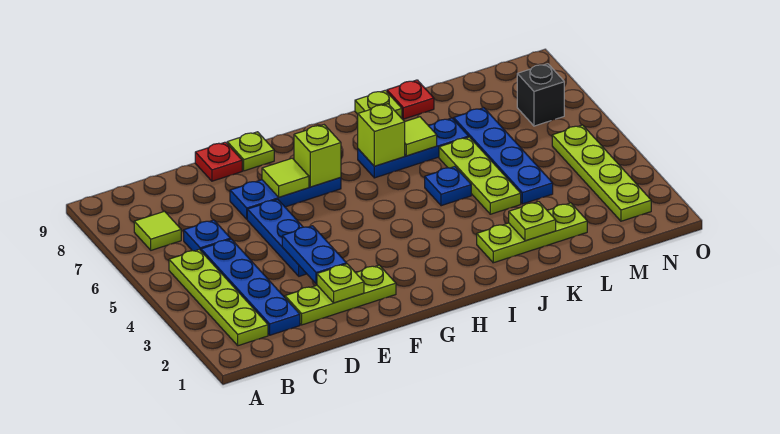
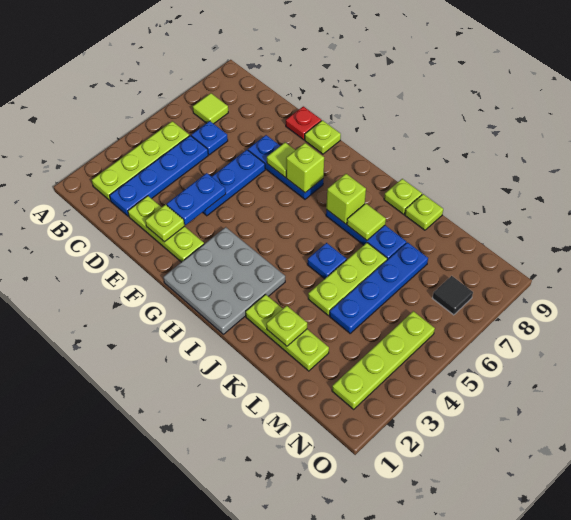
none -> grey 3x3 plate [163,227,285,334]
red 1x1 plate [387,80,434,119] -> lime 1x1 plate [405,194,443,230]
black 1x1 brick [517,64,564,126] -> black 1x1 tile [433,276,473,315]

